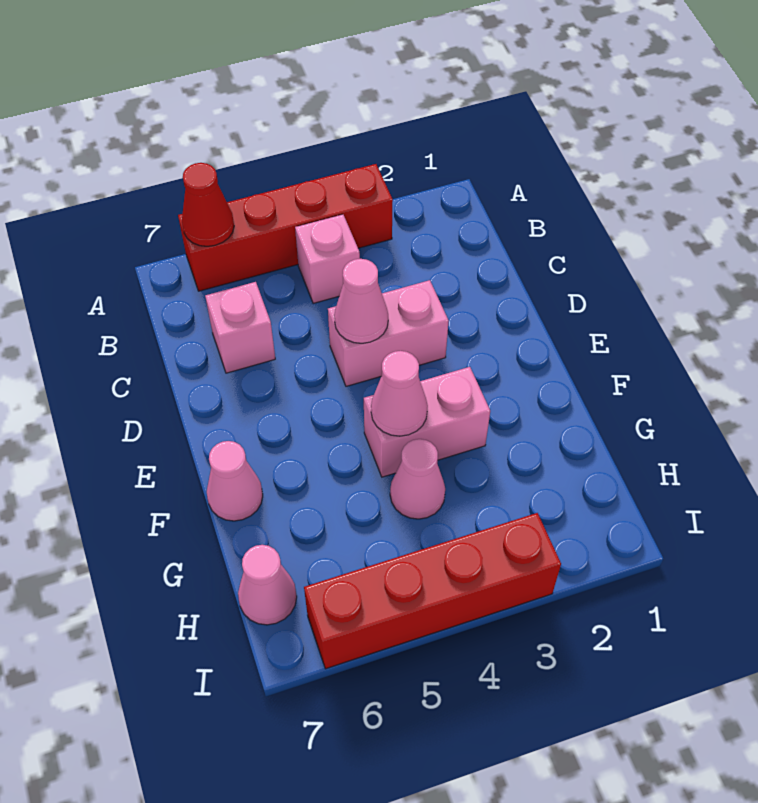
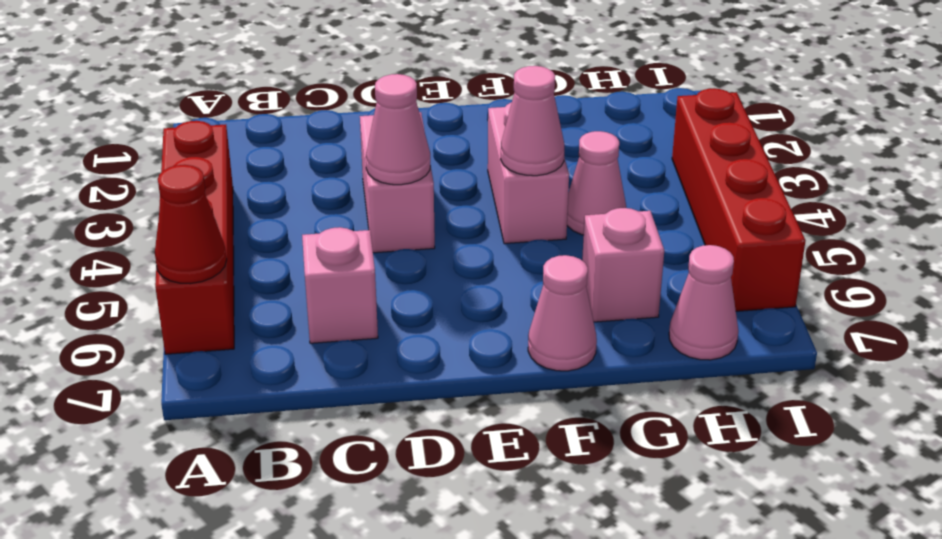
pink 1x1 brick [295,214,360,303] -> pink 1x1 brick moved to [582,208,664,322]

